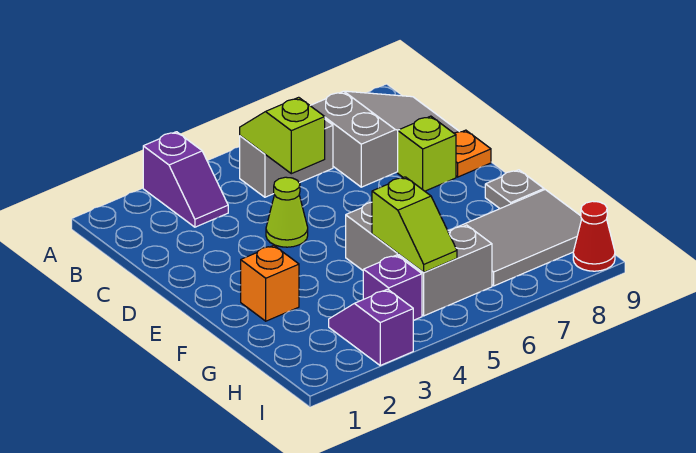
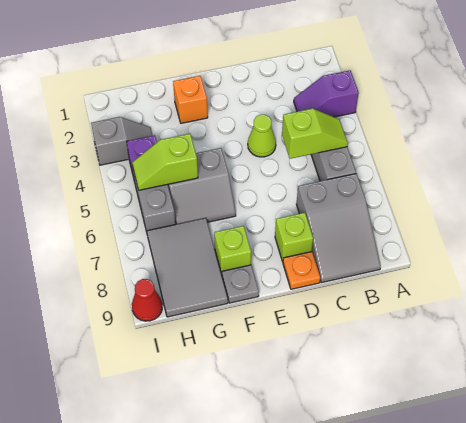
none -> lime 1x1 brick [214,226,251,275]
purple 1x2 slope [329,289,413,365] -> grey 1x2 slope [91,117,153,165]

